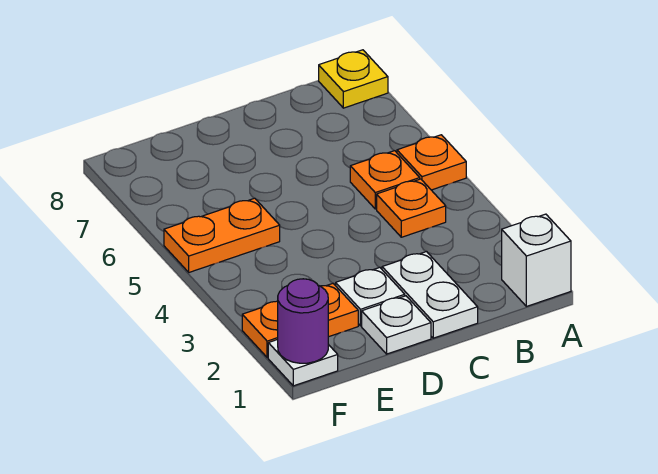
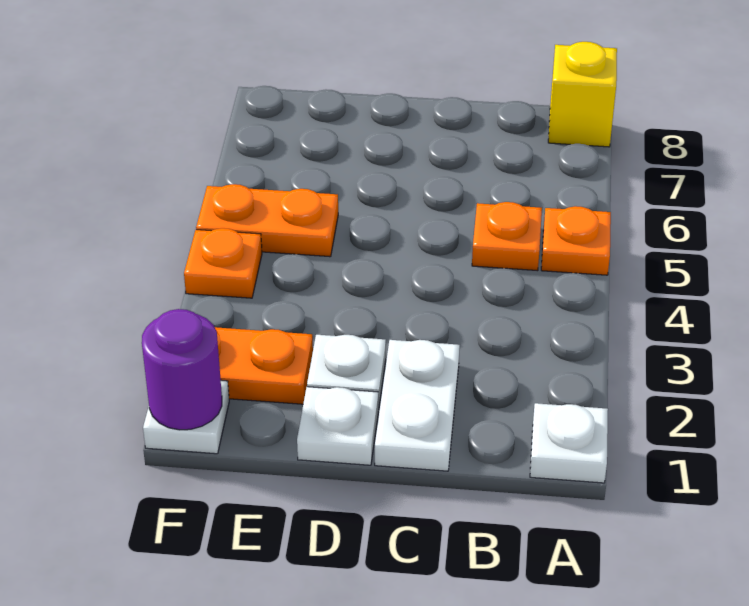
white 1x1 brick [502,214,571,306] -> white 1x1 plate [530,403,608,483]
yellow 1x1 plate [319,50,388,108] -> yellow 1x1 brick [548,42,617,147]
orange 1x1 plate [377,179,446,237] -> orange 1x1 plate moved to [184,228,262,298]

